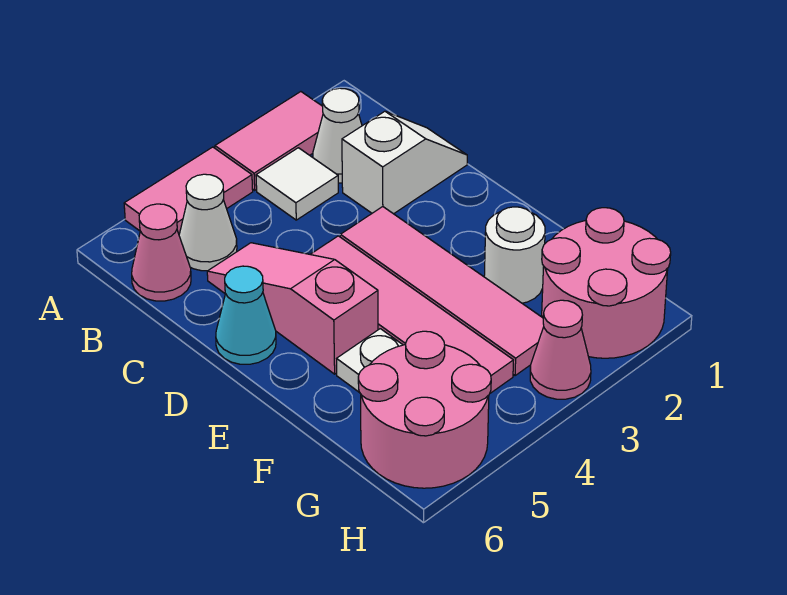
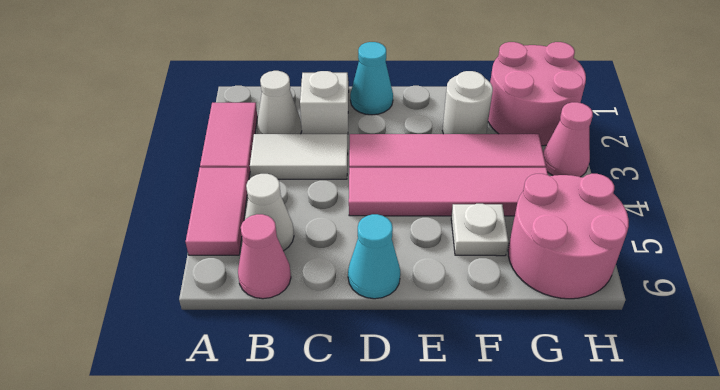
white 1x1 tile [256,148,338,220] -> white 1x2 tile [250,134,348,179]
pink 1x3 slope [207,243,378,374] -> none
none -> cyan 1x1 cone [350,42,393,115]

